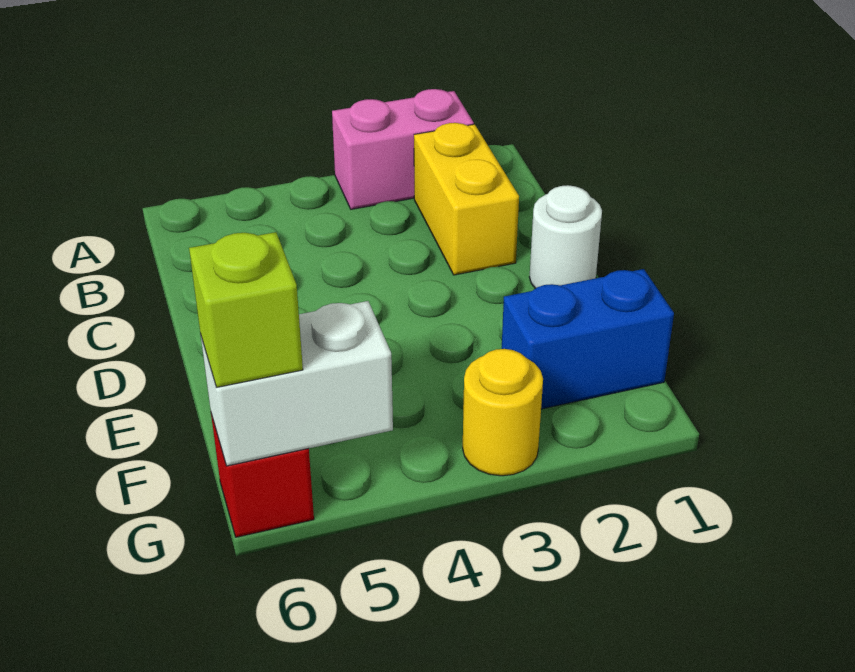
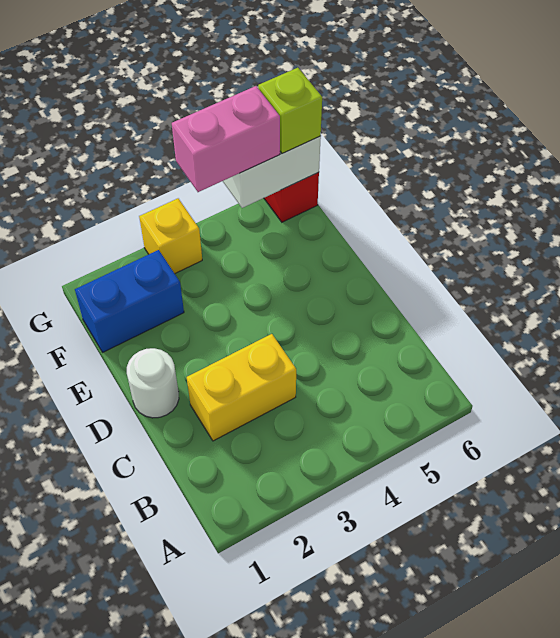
pink 1x2 brick [332,89,474,209] -> pink 1x2 brick moved to [172,86,280,192]
yellow 1x2 brick [414,123,519,275] -> yellow 1x2 brick turned to [187,334,296,441]
yellow 1x1 round brick [463,349,543,476] -> yellow 1x1 brick [139,199,202,274]

